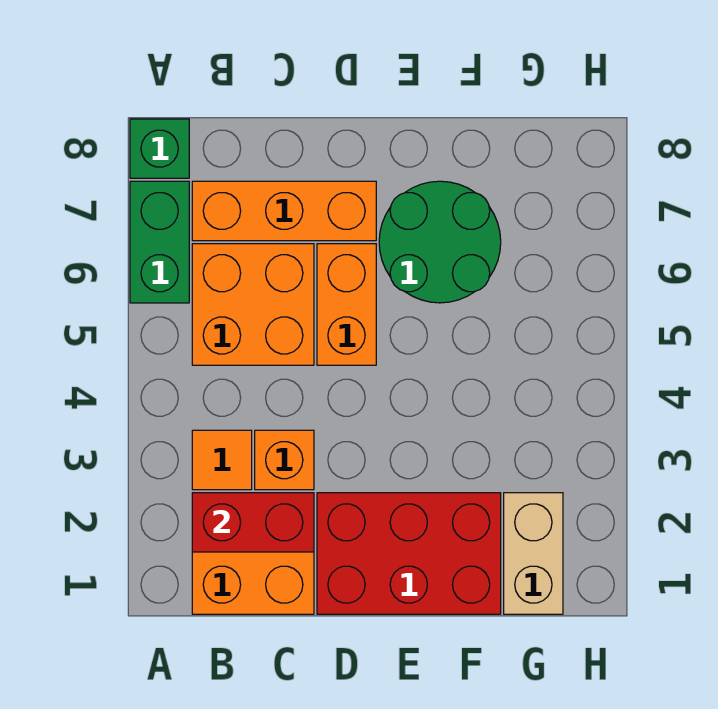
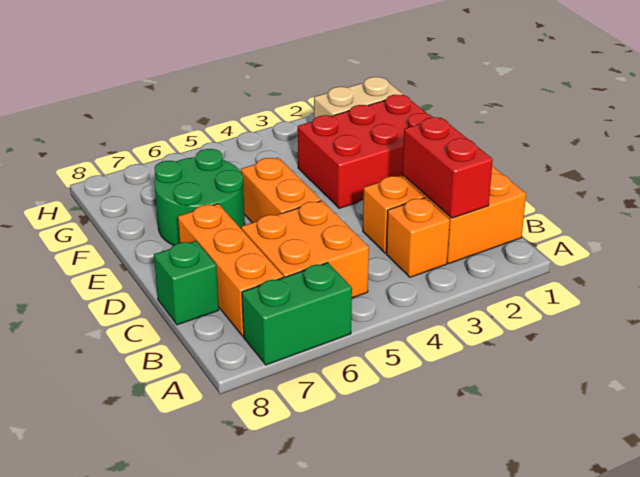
green 1x1 brick [130,119,189,178] -> green 1x1 brick moved to [154,241,219,325]
orange 1x1 tile [192,430,252,490] -> orange 1x1 brick [386,198,450,277]
red 2x3 brick [317,493,501,614] -> red 2x3 brick turned to [298,95,432,208]
orange 1x2 brick [317,244,376,365] -> orange 1x2 brick turned to [241,158,321,223]

